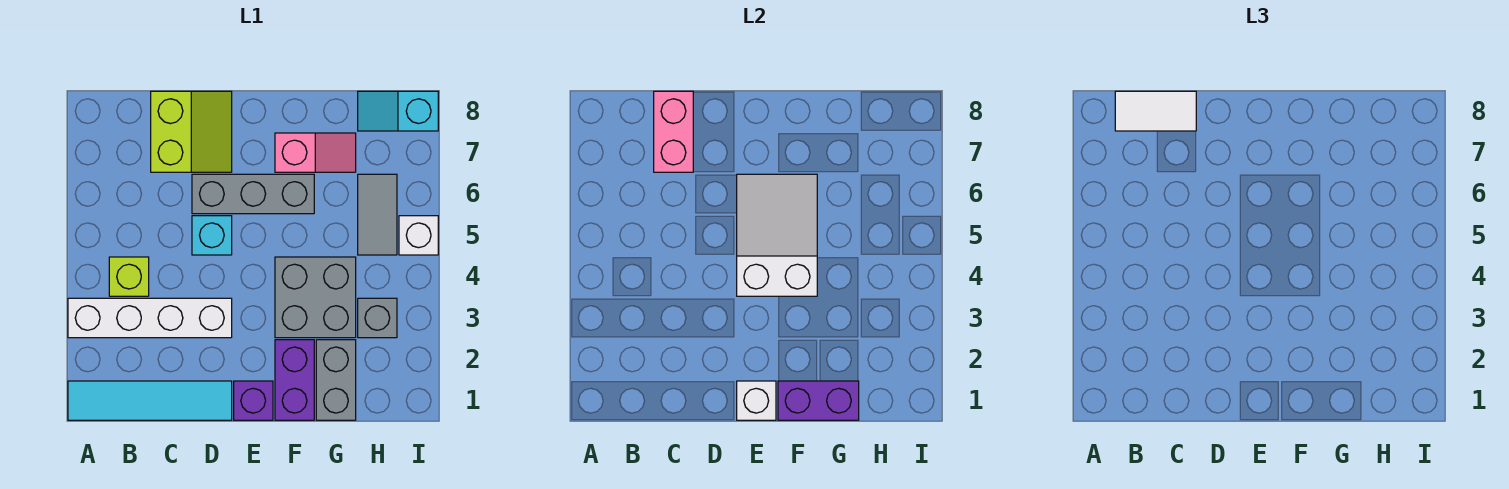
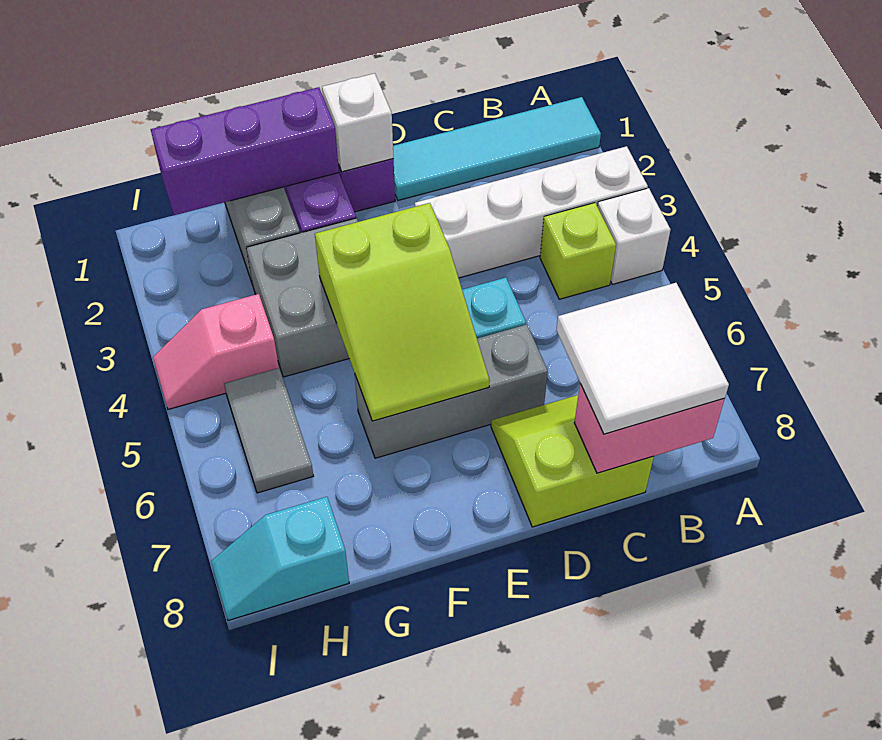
white 1x2 tile [1115,91,1196,131] -> white 2x2 tile [556,283,729,434]
lime 2x2 slope [151,91,232,172] -> lime 2x2 slope turned to [491,395,654,527]
pink 1x2 brick [654,91,693,172] -> pink 1x2 brick turned to [574,384,725,473]
white 2x3 slope [737,174,817,296] -> lime 2x3 slope [315,203,490,421]
purple 1x2 brick [778,381,859,420] -> purple 1x3 brick [151,87,339,215]
pink 1x2 slope [275,133,356,172] -> pink 1x2 slope moved to [153,294,279,409]
grey 1x1 brick [358,298,397,338] -> none
cyan 1x2 slope [358,91,438,131] -> cyan 1x2 slope turned to [211,497,349,621]
white 1x1 brick [399,216,438,255] -> white 1x1 brick moved to [597,188,671,284]

